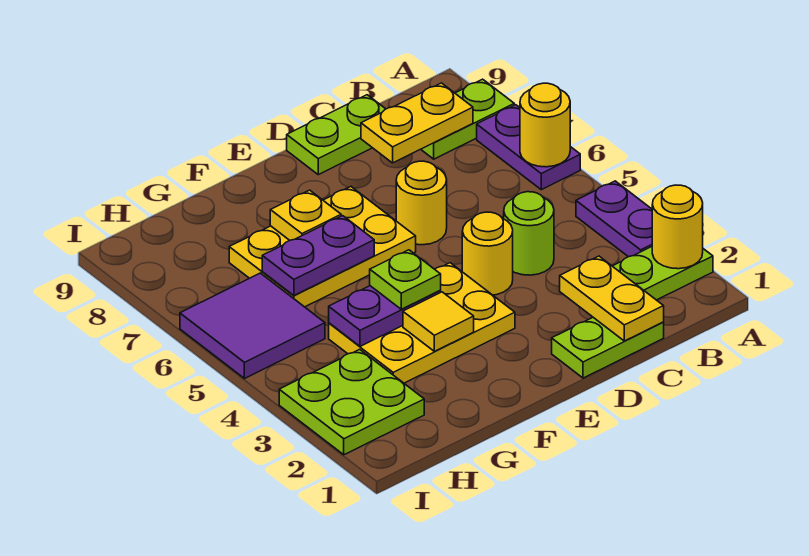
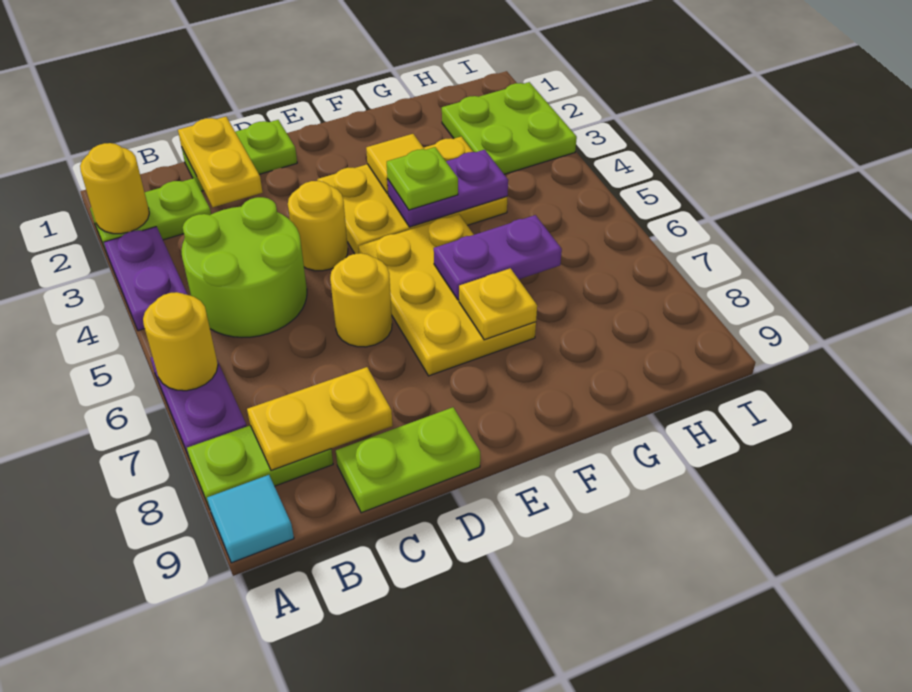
none -> cyan 1x1 tile [207,475,294,563]
lime 1x1 round brick [504,192,554,275] -> lime 2x2 round brick [181,197,307,337]
yellow 2x3 plate [229,187,416,307] -> yellow 2x3 plate turned to [358,214,536,376]
purple 2x2 tile [180,273,325,379] -> none

